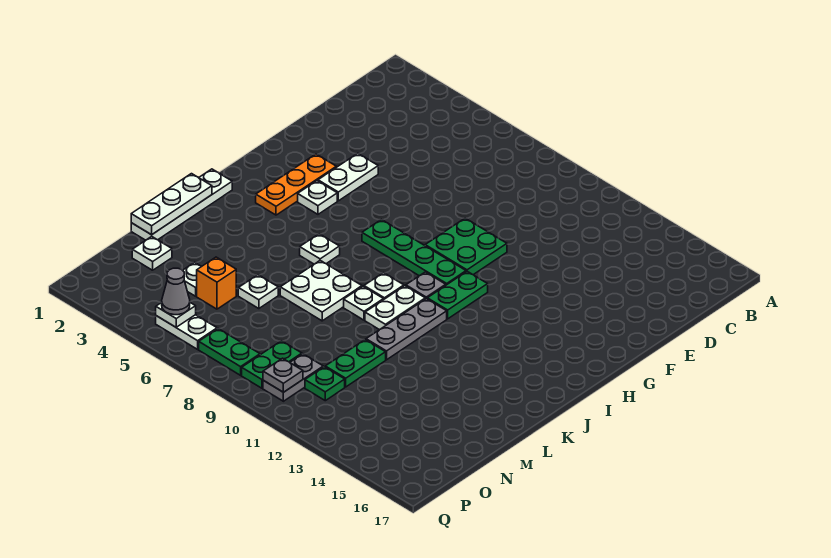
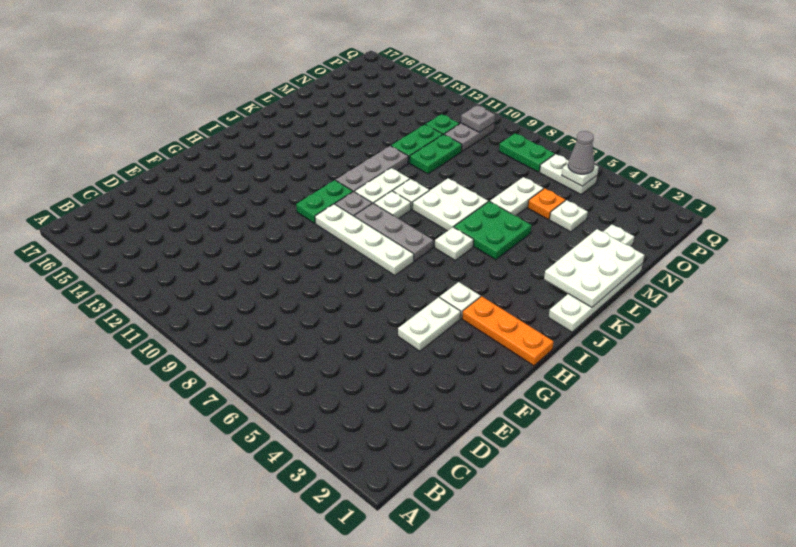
green 2x2 plate [425,218,507,275] -> green 2x2 plate moved to [454,201,532,260]
orange 1x3 plate [256,154,336,215] -> orange 1x3 plate turned to [462,296,553,366]
green 1x4 plate [362,220,466,285] -> white 1x4 plate [315,204,414,275]
none -> grey 1x3 plate [354,204,433,261]
white 1x3 plate [131,174,212,235] -> white 2x3 plate [544,229,644,307]
white 1x1 plate [238,275,278,309] -> white 1x2 plate [490,177,543,216]
orange 1x1 brick [197,257,236,309] -> orange 1x1 plate [528,188,565,219]
green 1x2 plate [242,341,302,388] -> green 1x2 plate moved to [410,134,462,174]

